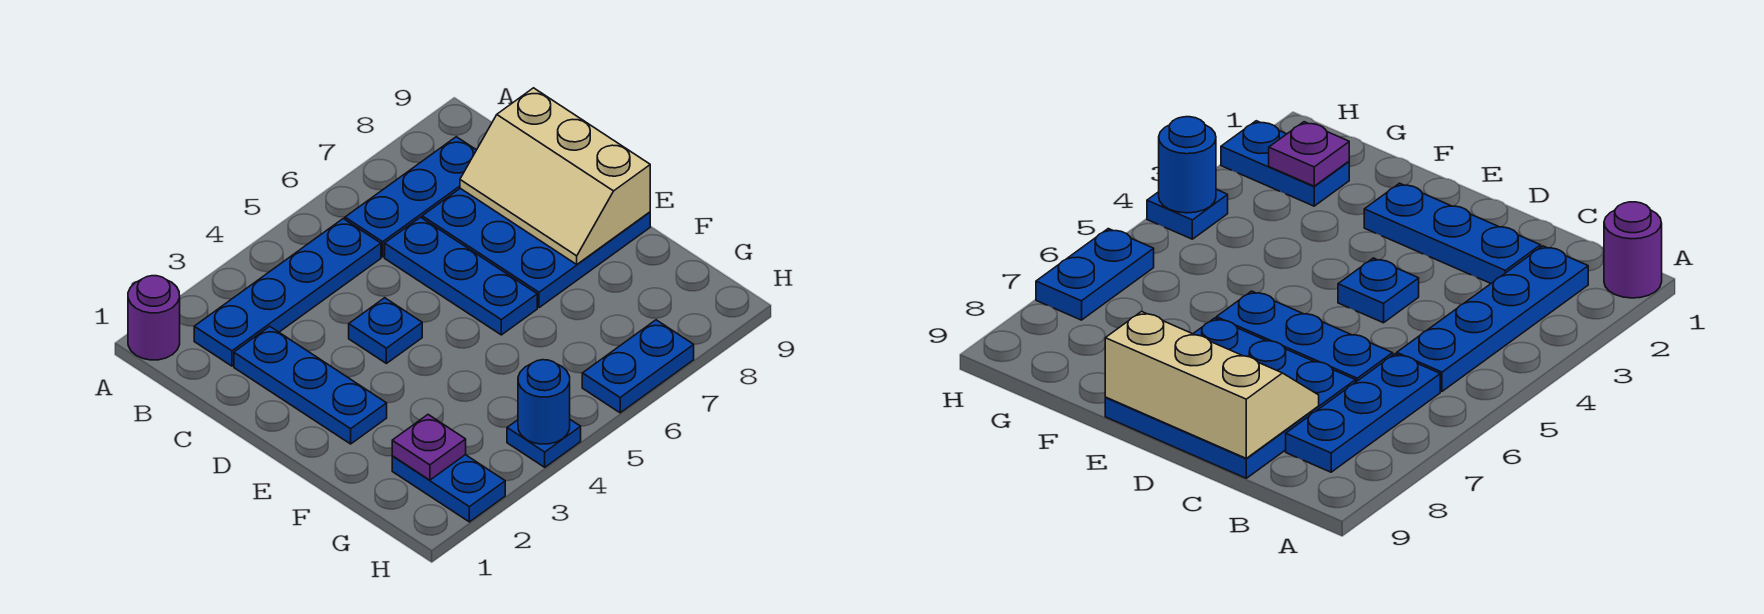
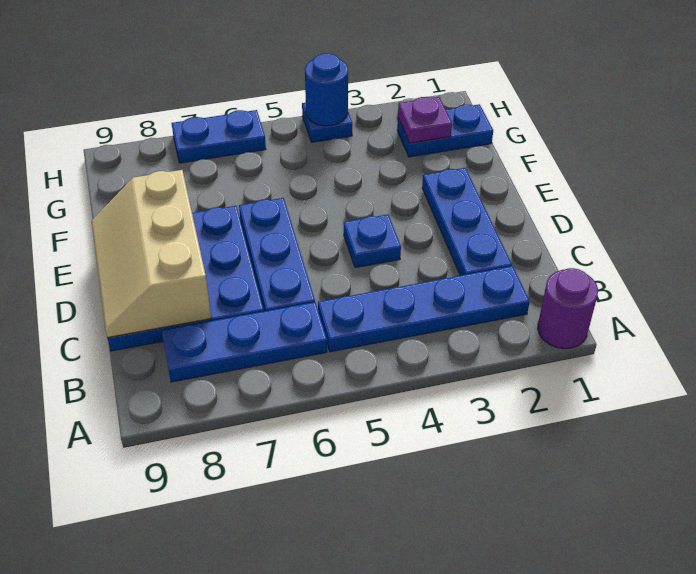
tan 2x3 slope [460,88,650,264] -> tan 2x3 slope turned to [92,170,211,338]
blue 1x2 plate [392,455,505,522] -> blue 1x2 plate turned to [397,104,493,157]

